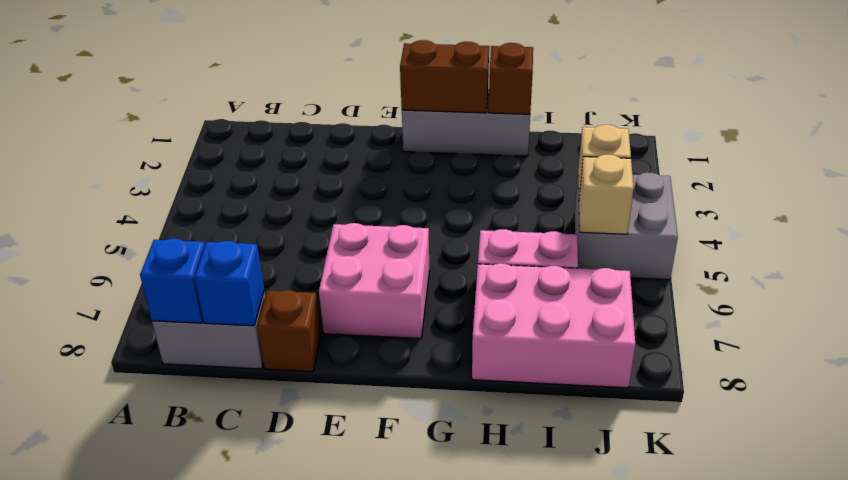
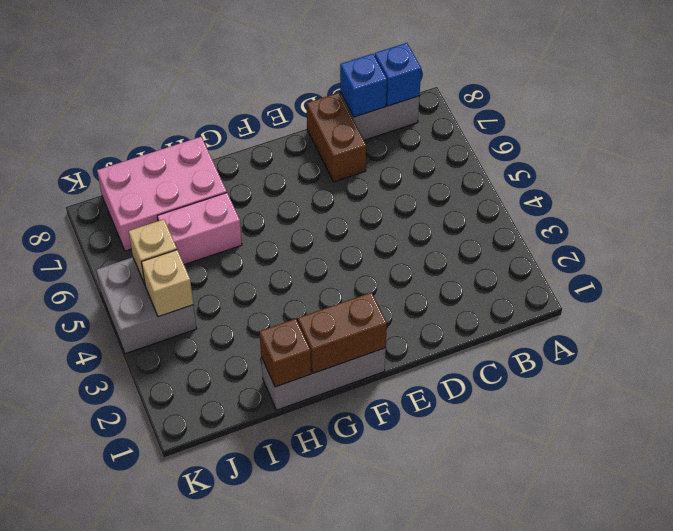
brown 1x1 brick [257,290,321,372] -> brown 1x2 brick [307,93,366,182]
pink 2x2 brick [319,223,429,339] -> none

